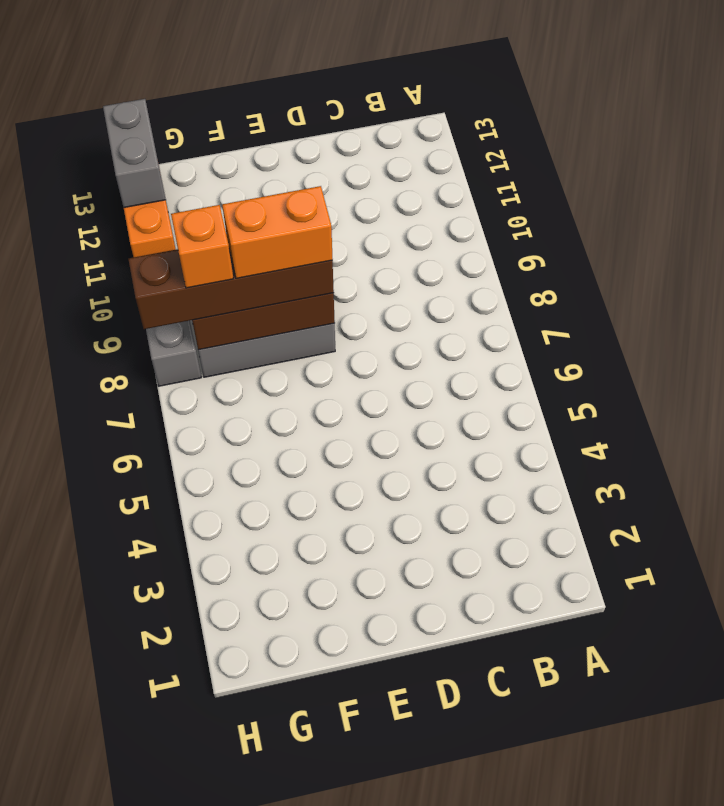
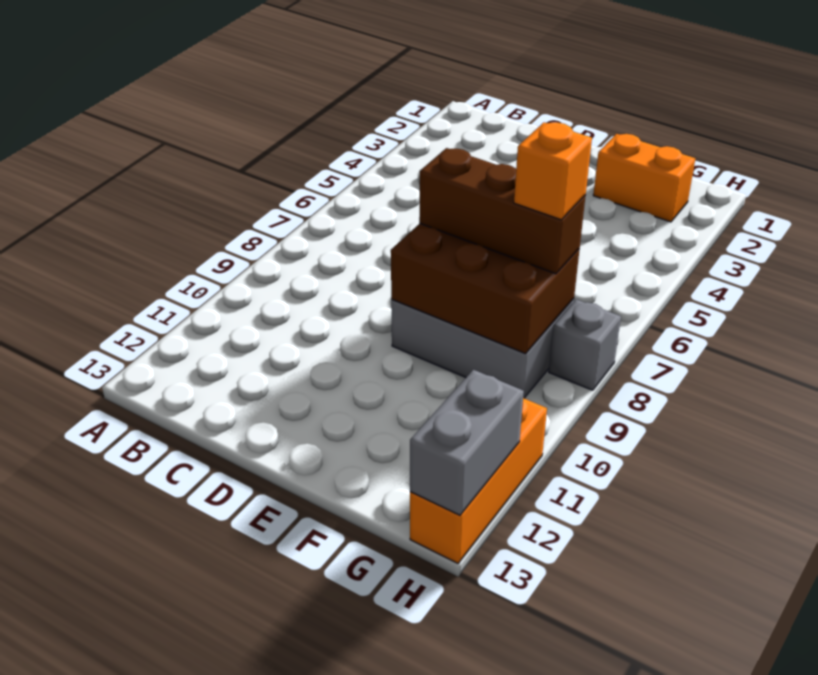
brown 1x4 brick [128,249,334,329] -> brown 1x3 brick [419,148,586,274]
orange 1x2 brick [222,186,333,278] -> orange 1x2 brick moved to [593,134,695,222]

